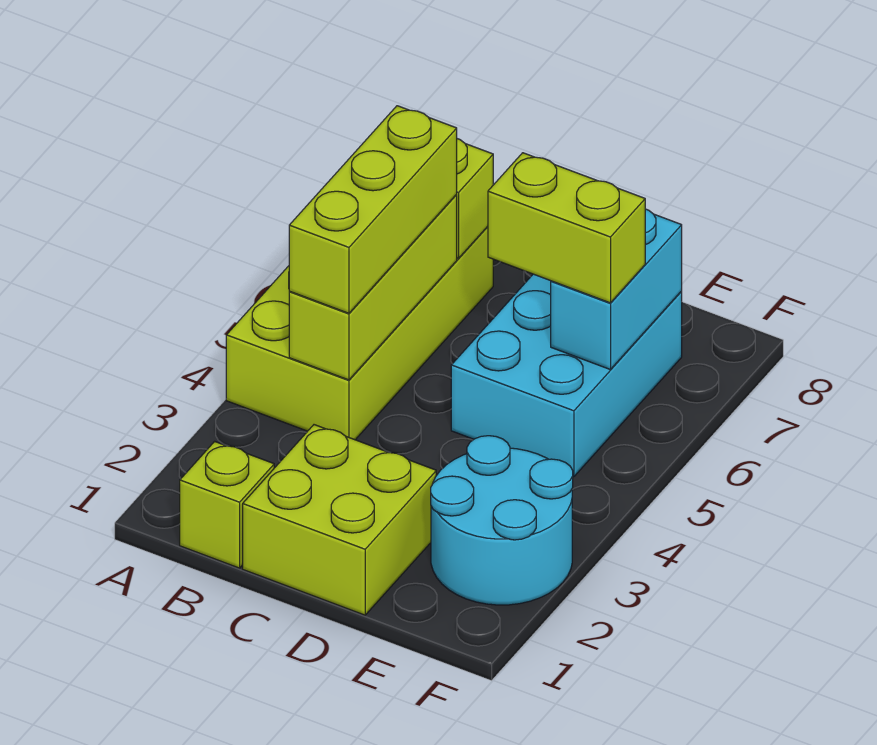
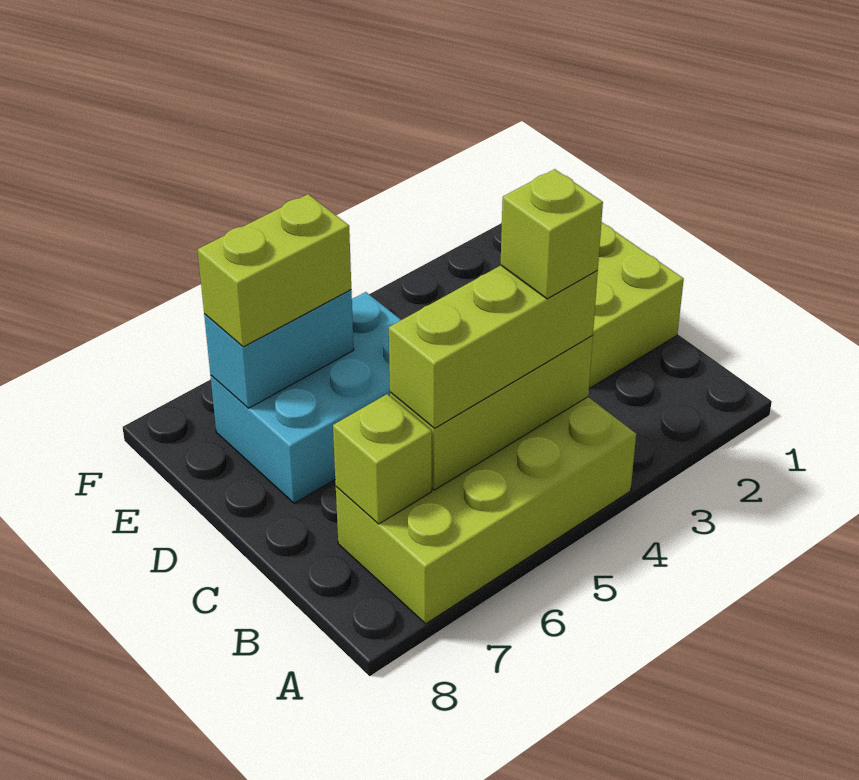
lime 1x1 brick [180,441,274,568] -> lime 1x1 brick moved to [500,169,603,299]
lime 1x2 brick [488,153,645,303] -> lime 1x2 brick turned to [198,194,351,347]
cyan 2x2 round brick [431,436,573,605] -> none

